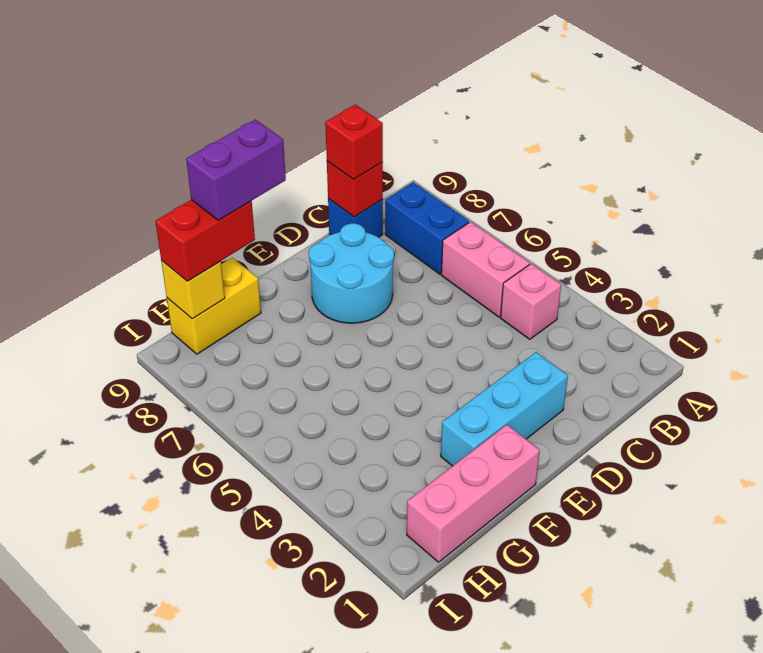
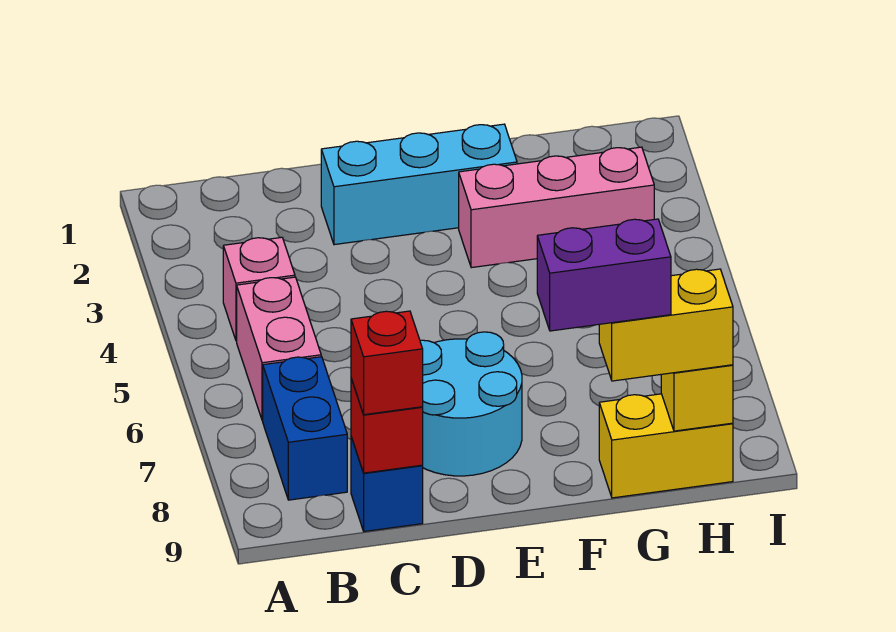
pink 1x3 brick [407,425,540,562] -> pink 1x3 brick moved to [459,147,654,268]
red 1x2 brick [155,200,255,281] -> yellow 1x2 brick [599,269,733,381]

